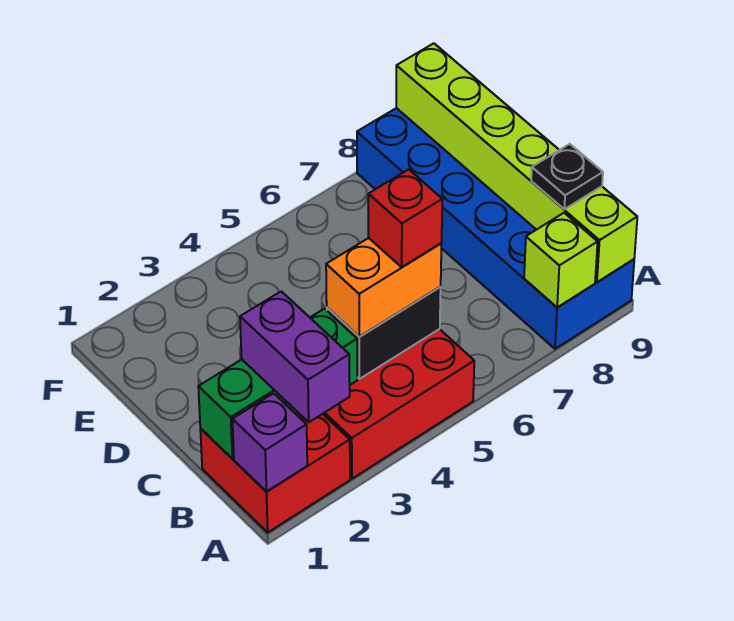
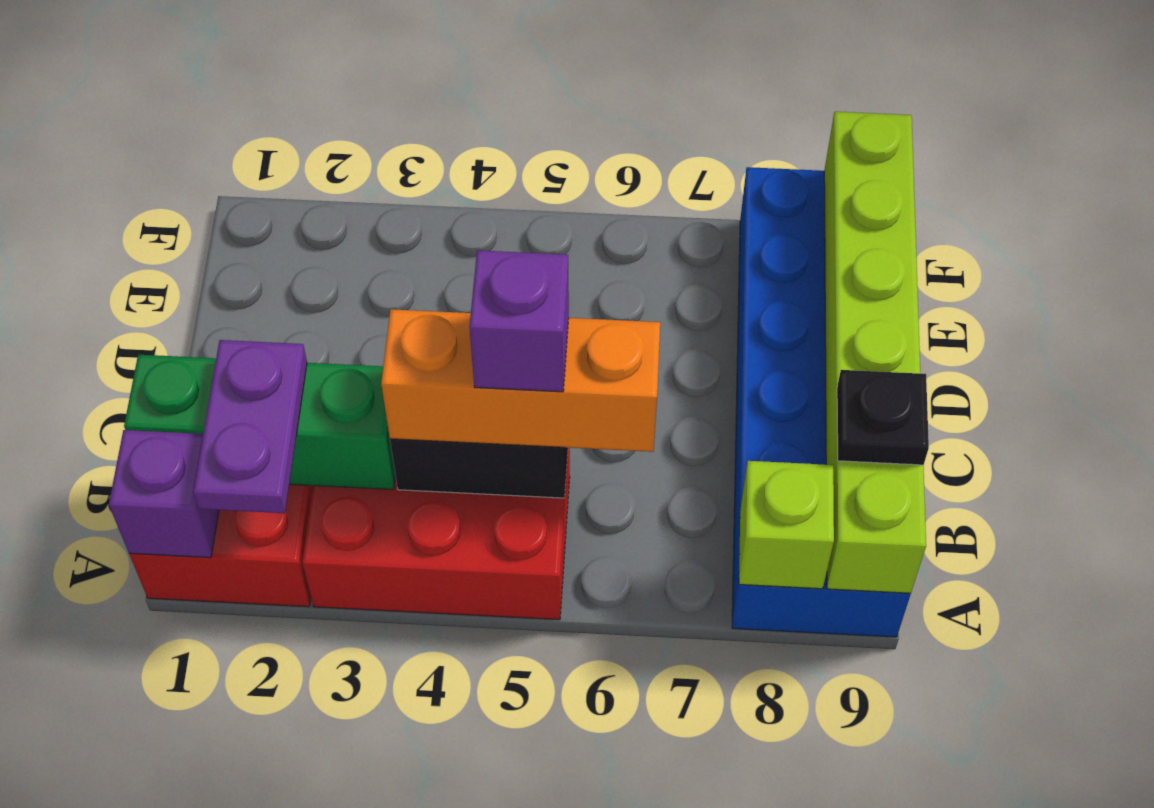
purple 1x2 brick [240,291,350,422] -> purple 1x2 plate [193,340,307,513]
orange 1x2 brick [326,238,441,337] -> orange 1x3 brick [381,309,660,452]
red 1x1 brick [368,169,442,267] -> purple 1x1 brick [469,250,569,392]

